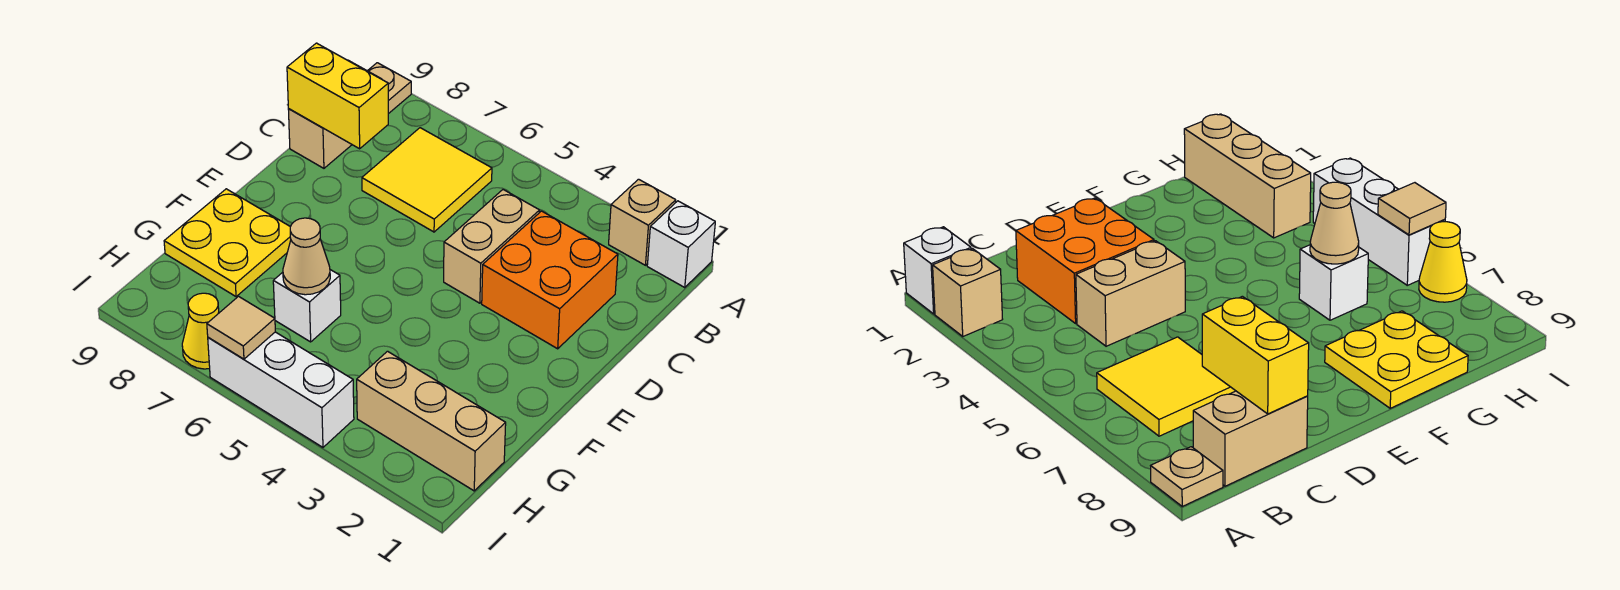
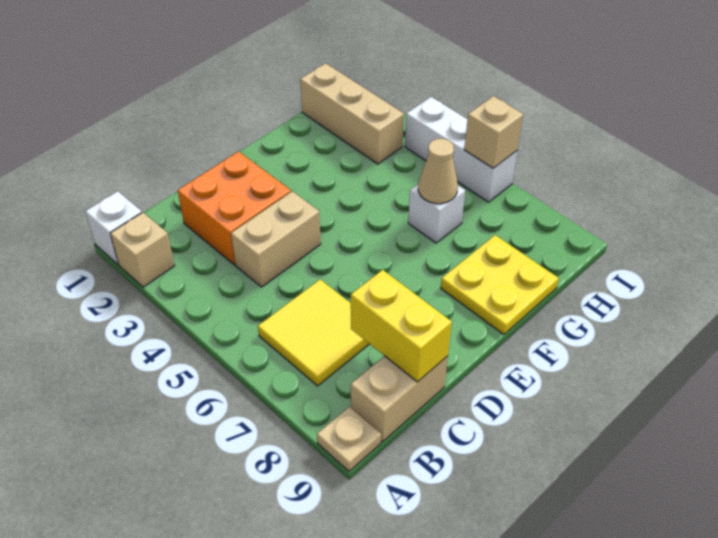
tan 1x1 tile [207,296,275,359] -> tan 1x1 brick [464,96,523,168]
yellow 1x1 cone [182,293,219,369] -> none

